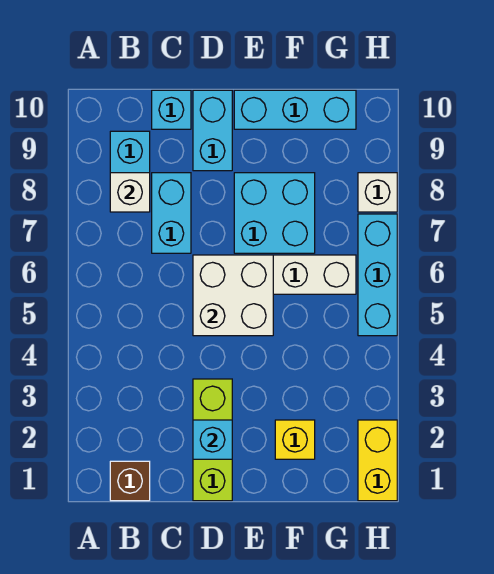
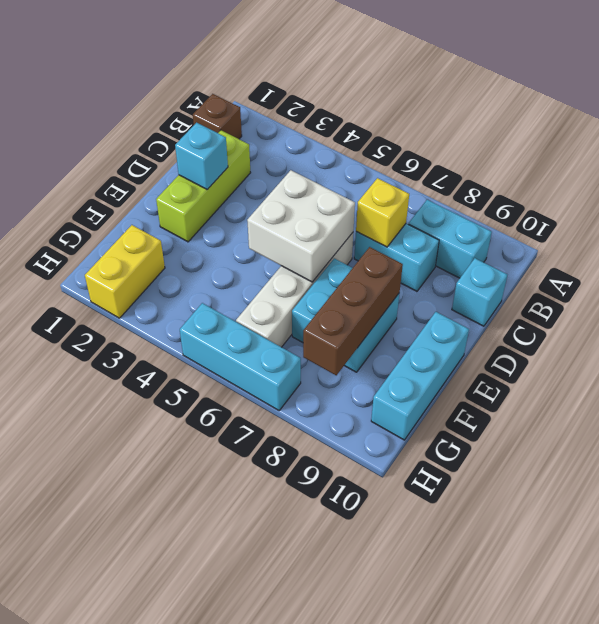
white 1x1 brick [110,173,150,212] -> none
lime 1x3 brick [193,379,232,501] -> lime 1x3 brick turned to [156,130,251,242]
cyan 1x2 brick [193,90,232,171] -> none
none -> brown 1x3 brick [303,247,403,375]
yellow 1x1 brick [275,420,315,459] -> yellow 1x1 brick moved to [356,178,409,247]
yellow 1x2 brick [358,420,397,501] -> yellow 1x2 brick turned to [85,225,165,318]
white 1x1 brick [358,173,397,212] -> none

